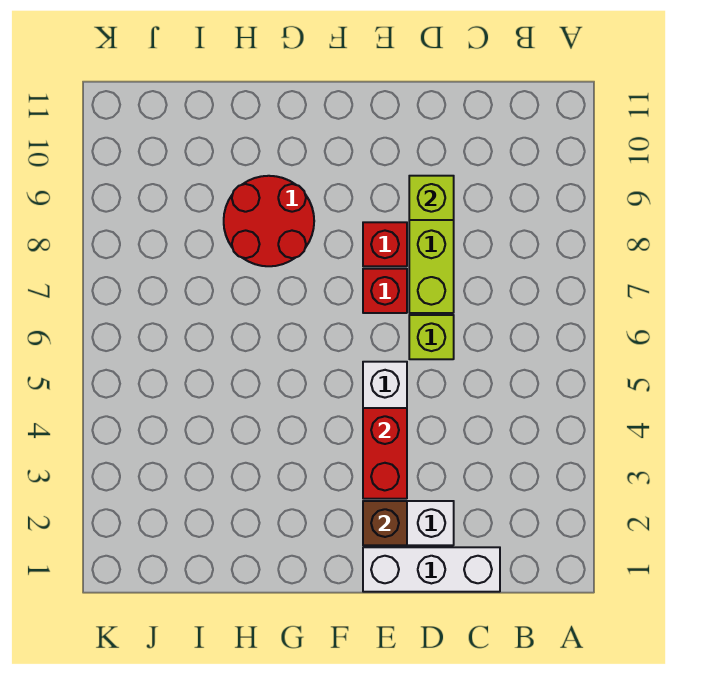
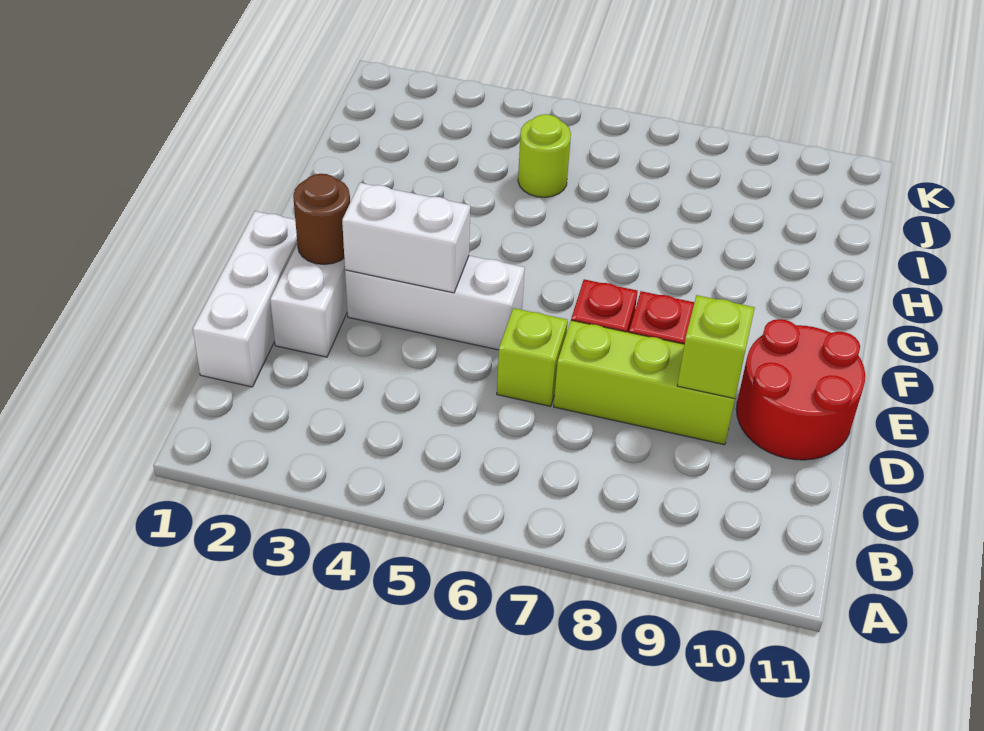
brown 1x1 brick [363,501,407,545] -> brown 1x1 round brick [293,174,350,265]
red 1x2 brick [363,408,407,499] -> white 1x2 brick [342,183,470,293]
red 2x2 round brick [224,176,314,266] -> red 2x2 round brick moved to [736,319,865,460]
none -> lime 1x1 round brick [518,114,571,197]

